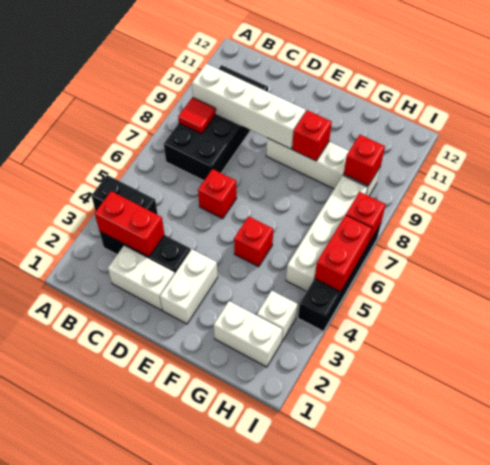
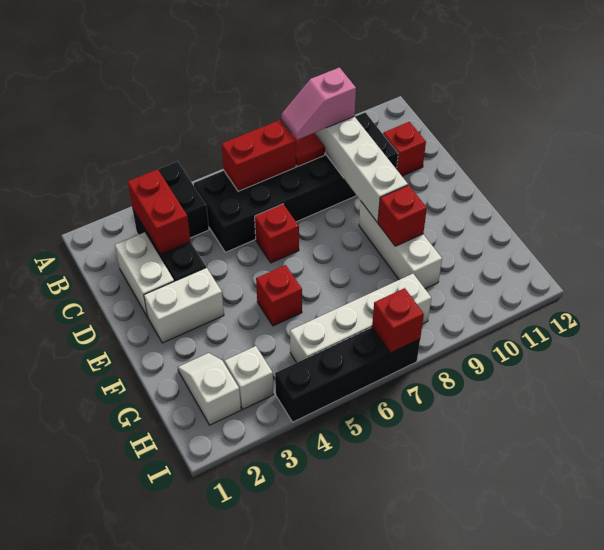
black 2x4 brick [164,65,268,181] -> black 2x6 brick [194,113,398,252]
none -> pink 1x2 slope [282,68,356,140]
white 1x4 brick [266,138,381,196] -> white 1x3 brick [359,201,442,289]
white 1x2 brick [214,301,282,367] -> white 1x2 slope [178,353,241,425]
red 1x1 brick [344,135,385,186] -> red 1x1 brick moved to [383,122,426,176]
red 1x2 brick [315,215,372,292] -> red 1x2 brick moved to [222,120,296,191]

